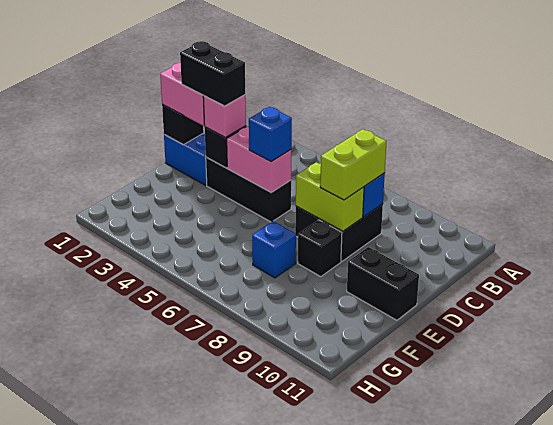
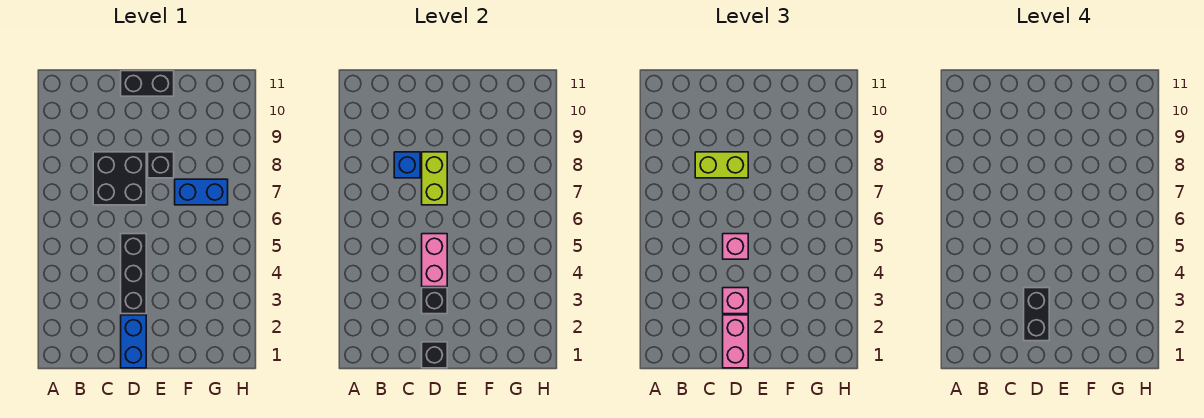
blue 1x1 brick [249,107,292,162] -> pink 1x1 brick [723,234,748,259]
black 1x2 brick [347,247,419,320] -> black 1x2 brick turned to [121,71,174,96]
blue 1x1 brick [252,221,296,278] -> blue 1x2 brick [175,179,228,205]

